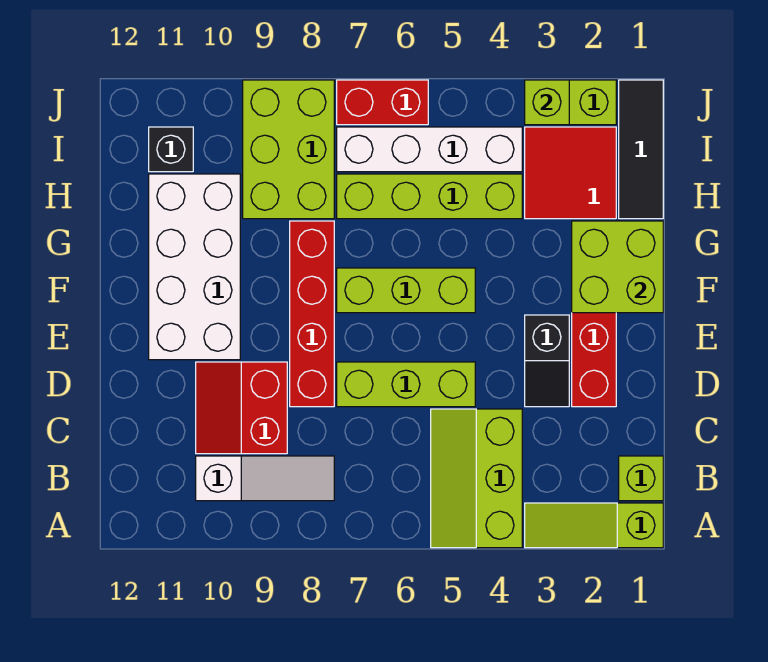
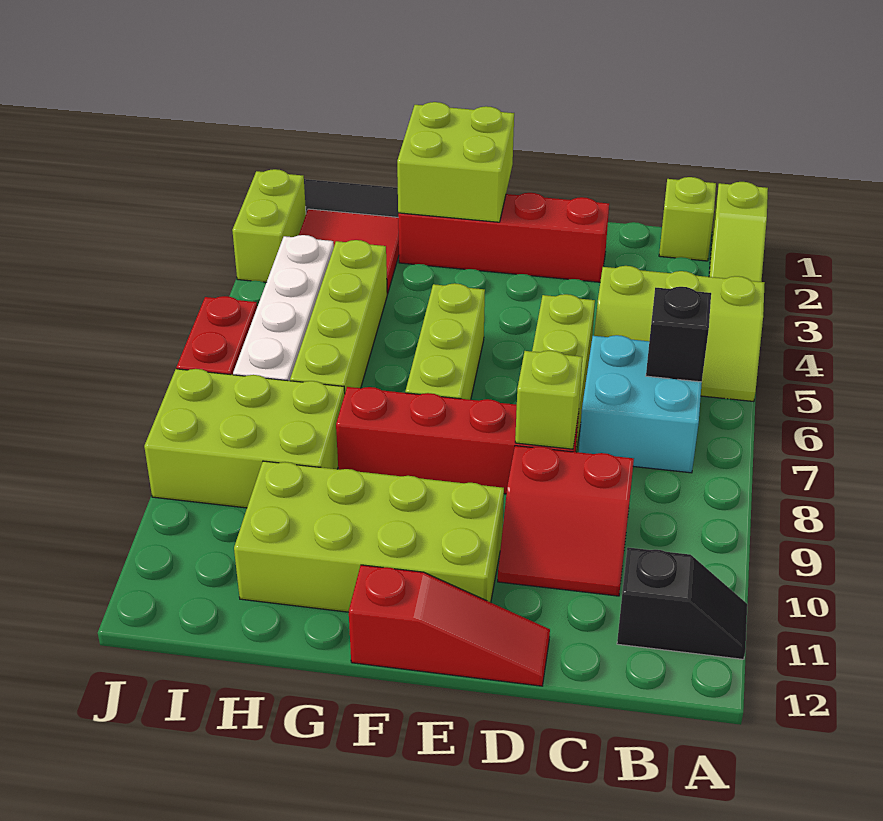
none -> cyan 2x2 brick [579,335,702,473]
white 1x3 slope [196,456,334,501] -> none
black 1x2 slope [525,315,569,407] -> black 1x2 slope moved to [617,547,747,659]
none -> red 1x3 slope [349,565,550,686]
white 2x4 brick [149,174,240,360] -> lime 2x4 brick [234,461,504,612]
black 1x1 brick [149,127,193,172] -> black 1x1 brick moved to [646,287,711,382]
lime 1x1 brick [525,80,569,125] -> lime 1x1 brick moved to [515,351,582,449]

